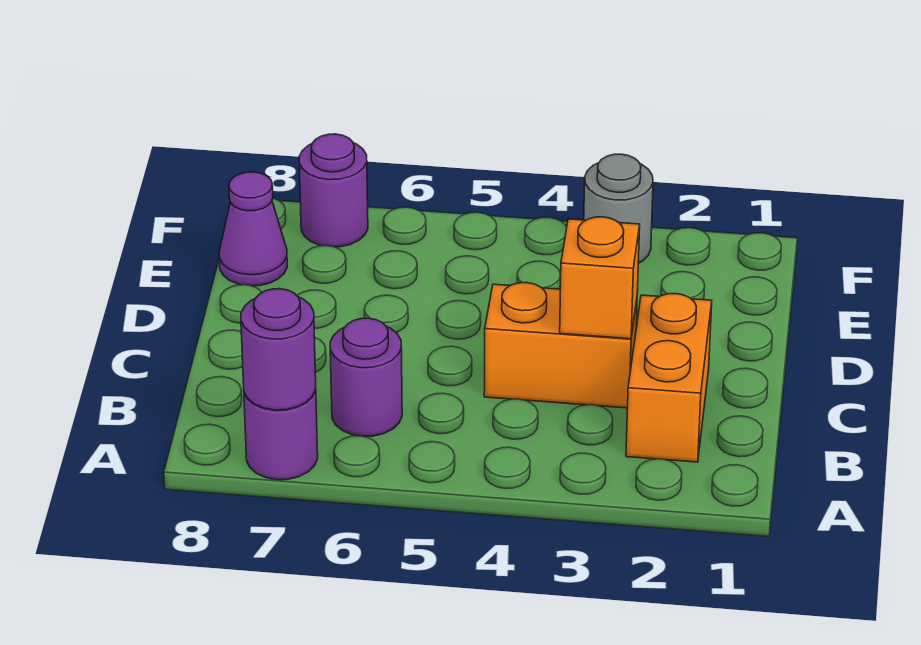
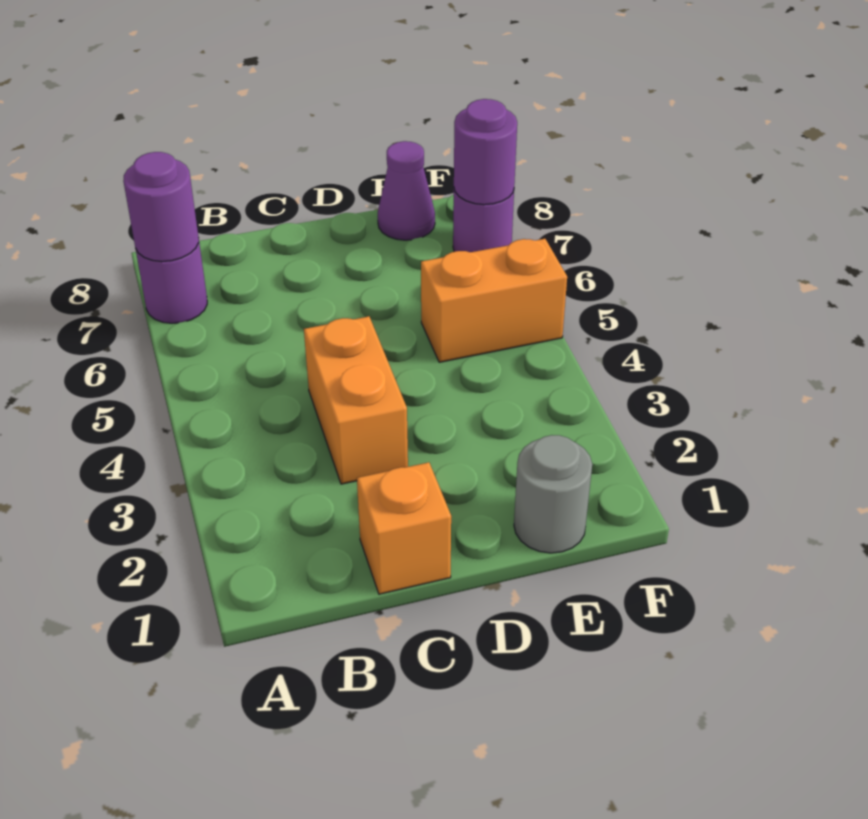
orange 1x2 brick [626,294,712,462] -> orange 1x2 brick moved to [421,239,567,362]
purple 1x1 round brick [330,318,402,436] -> purple 1x1 round brick moved to [454,99,517,205]
orange 1x1 brick [560,217,640,339] -> orange 1x1 brick moved to [357,462,451,594]
grey 1x1 round brick [584,154,653,263] -> grey 1x1 round brick moved to [514,435,592,553]

